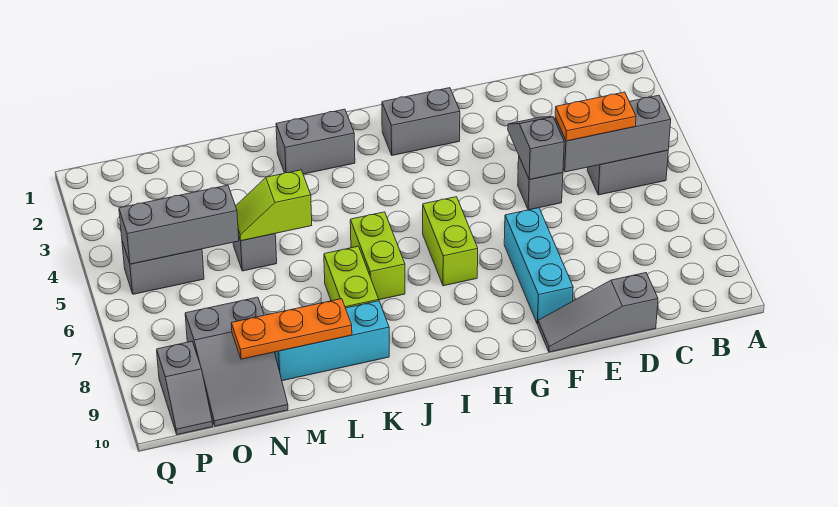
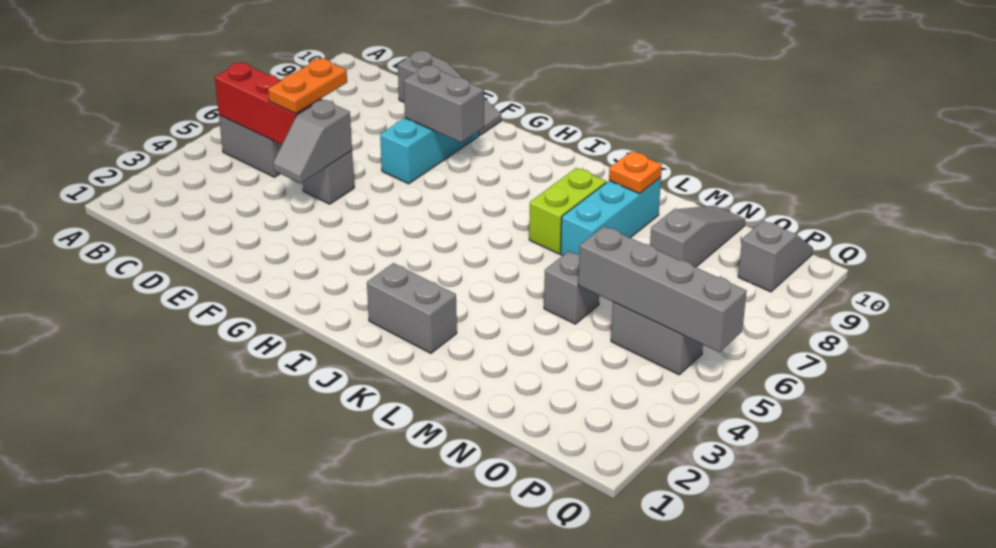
grey 1x3 brick [555,95,671,172] -> red 1x3 brick [215,62,321,145]
orange 1x2 plate [555,92,636,141] -> orange 1x2 plate turned to [268,58,347,114]
grey 1x2 brick [382,88,460,155] -> grey 1x2 brick moved to [404,65,484,142]
lime 1x2 brick [423,197,478,286] -> none
lime 1x2 brick [350,212,405,300] -> none
cyan 1x3 brick [275,301,389,381] -> cyan 1x3 brick turned to [561,178,661,256]
lime 1x2 slope [236,170,312,241] -> none
orange 1x3 plate [231,299,352,359] -> orange 1x1 plate [609,152,662,194]
grey 1x3 brick [119,185,239,264] -> grey 1x4 brick [578,226,746,352]
grey 2x3 slope [185,297,288,426] -> grey 1x3 slope [650,206,745,267]

